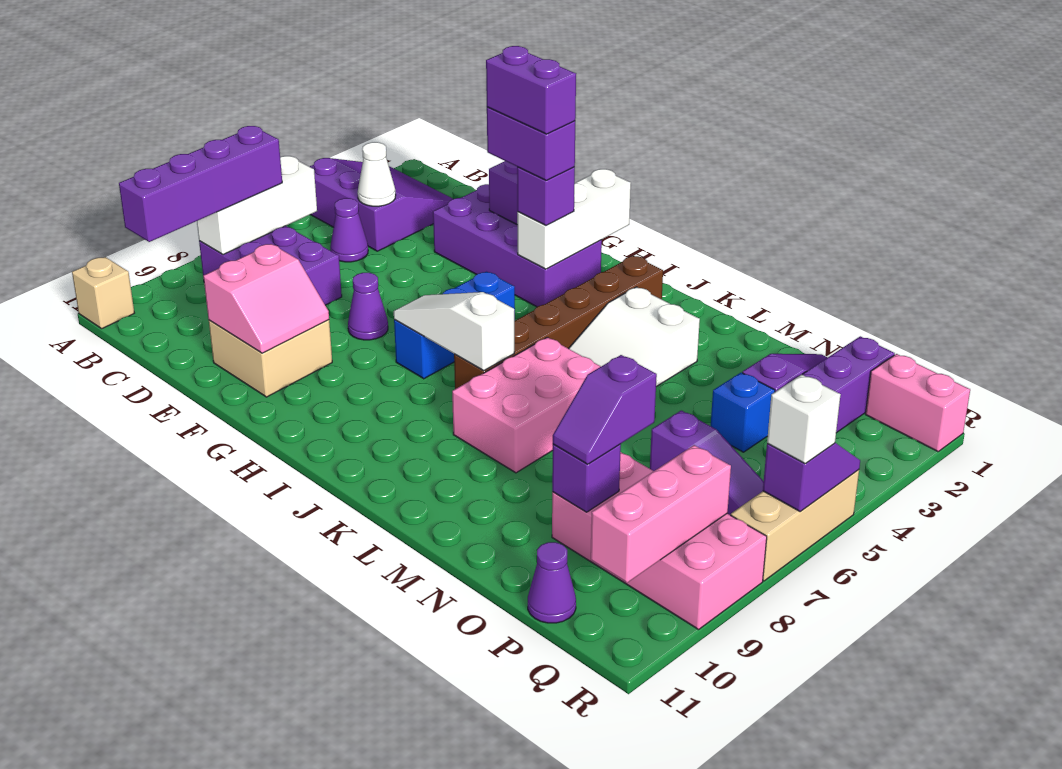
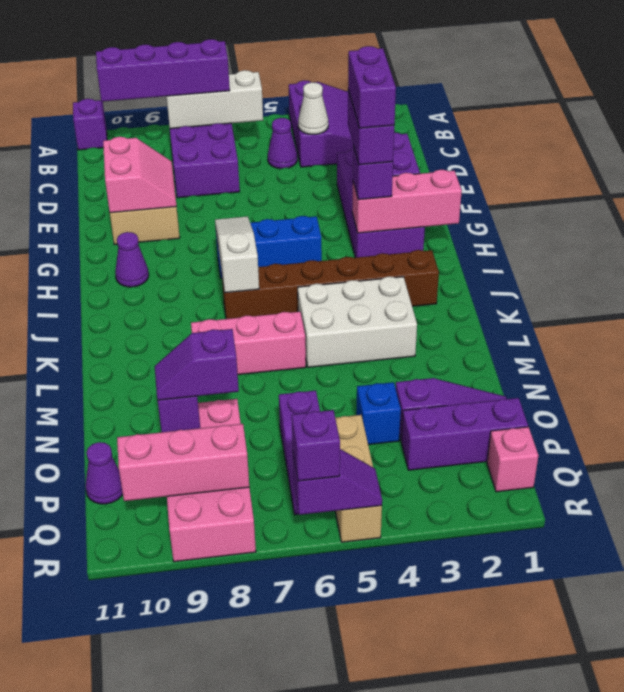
tan 1x1 brick [72,257,134,329] -> purple 1x1 brick [73,99,107,150]
pink 2x2 slope [203,244,329,353] -> pink 2x2 slope turned to [103,137,177,213]
purple 1x1 cone [348,273,388,340] -> purple 1x1 cone moved to [115,232,149,287]
white 1x3 brick [517,169,631,269] -> pink 1x3 brick [352,170,462,233]
white 2x3 slope [569,287,700,387] -> white 2x3 brick [298,277,417,367]
pink 2x3 brick [452,337,601,473] -> pink 1x3 brick [191,312,306,375]
pink 1x2 brick [866,354,970,451] -> pink 1x1 brick [487,427,539,492]
tan 1x3 brick [731,470,859,581] -> tan 1x3 brick turned to [335,415,382,542]
white 1x1 brick [767,375,841,464] -> purple 1x1 brick [292,410,340,481]

